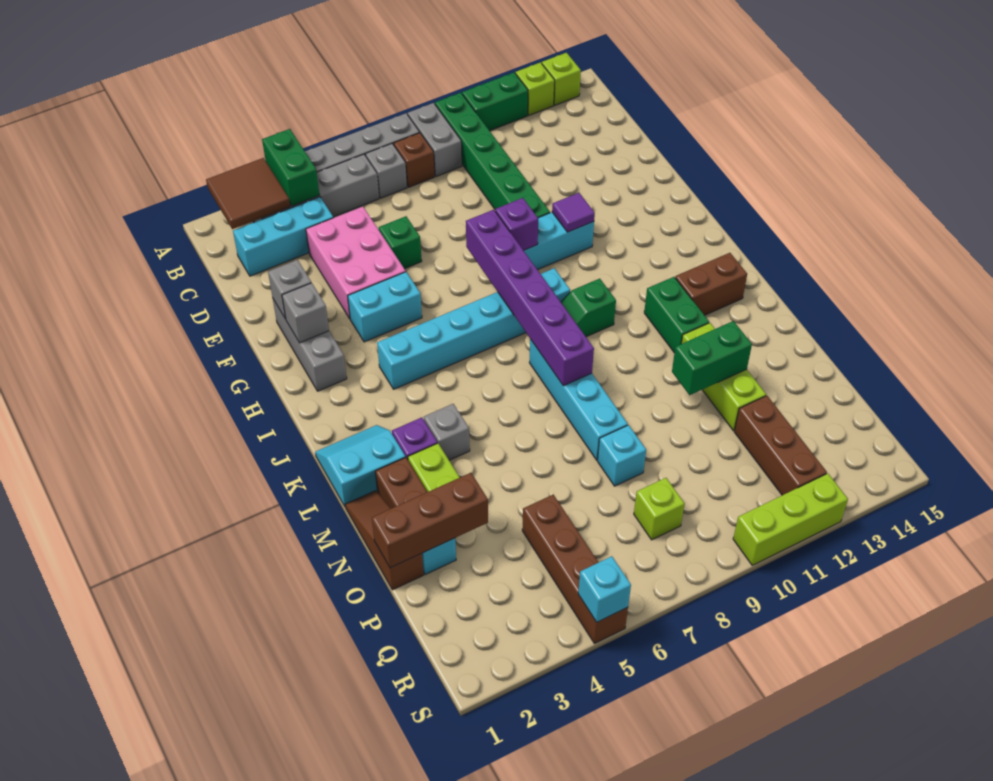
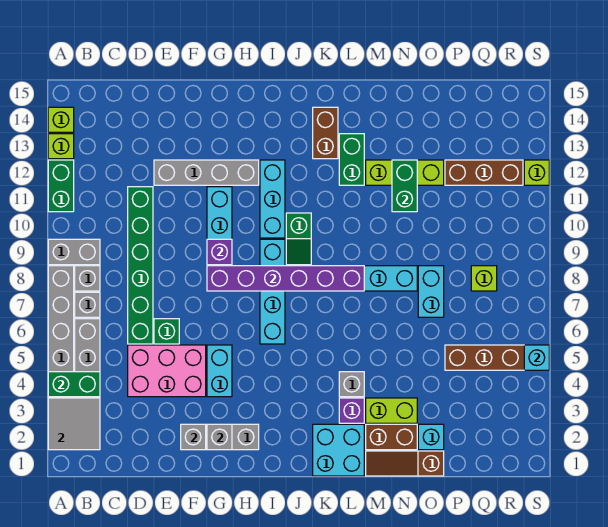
brown 2x2 tile [206,158,290,229] -> grey 2x2 tile [48,398,100,450]
green 1x6 brick [435,93,550,218] -> green 1x6 brick turned to [128,187,153,344]
brown 1x1 brick [394,133,435,187] -> grey 1x1 brick [75,266,100,291]
cyan 1x3 brick [233,197,333,276] -> cyan 1x3 brick moved to [260,160,285,238]
none -> grey 1x4 brick [154,160,259,185]
purple 1x1 tile [552,193,595,232] -> none
cyan 1x6 brick [377,268,570,389] -> cyan 1x4 brick [260,239,285,344]
cyan 2x2 slope [315,425,405,506] -> cyan 2x2 brick [313,424,364,476]
green 1x2 brick [644,277,709,353] -> green 1x2 brick turned to [339,134,364,185]
brown 1x3 brick [372,473,488,568] -> none
cyan 1x1 brick [597,425,646,486] -> cyan 1x2 brick [418,266,444,317]
lime 1x3 brick [733,473,848,565] -> lime 1x1 brick [524,160,549,185]

